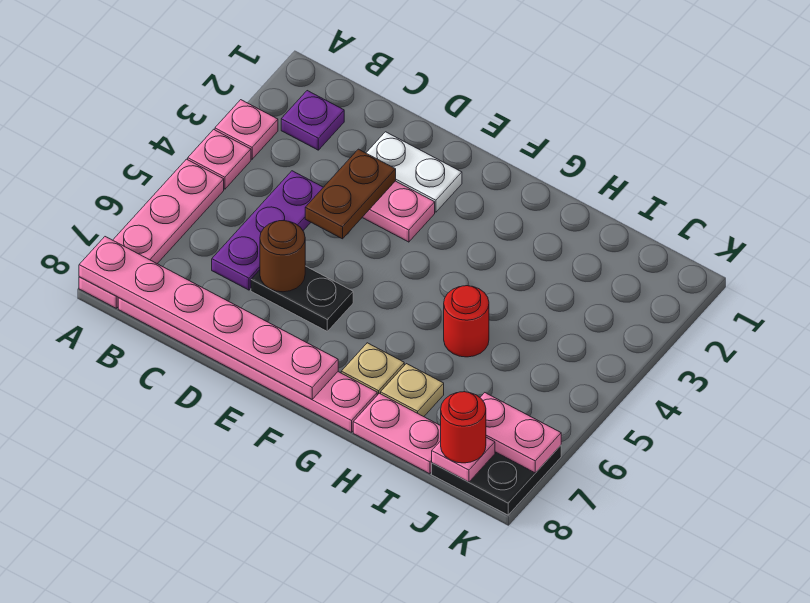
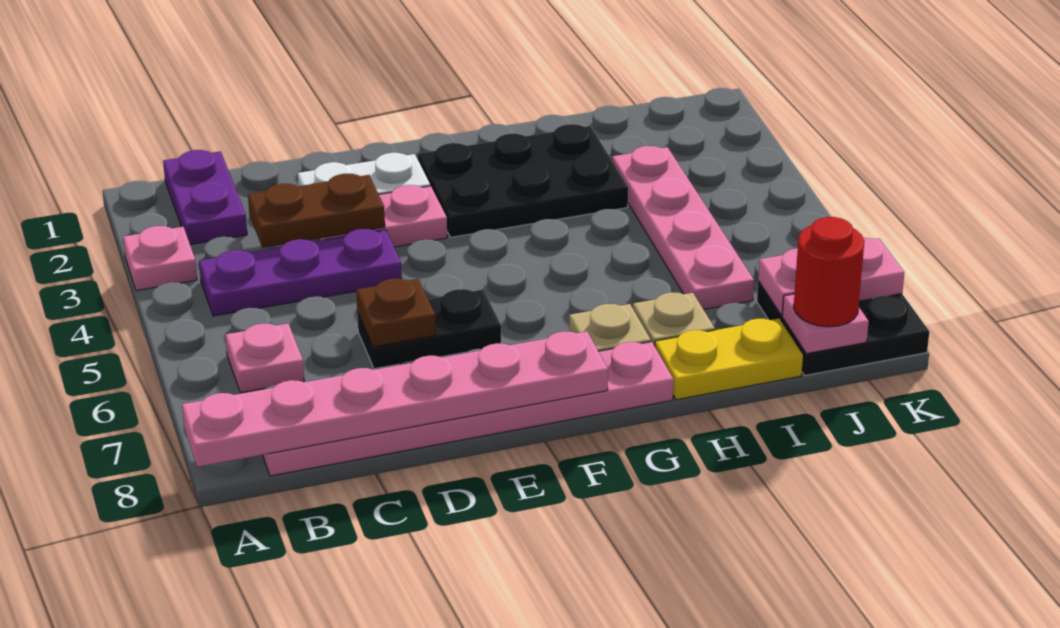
pink 1x1 plate [188,129,251,189] -> pink 1x1 plate moved to [225,324,304,393]
pink 1x4 plate [79,159,224,308] -> pink 1x4 plate moved to [612,146,754,310]
purple 1x1 plate [281,91,344,150] -> purple 1x2 plate [163,150,247,245]
purple 1x3 plate [212,171,323,290] -> purple 1x3 plate turned to [199,229,402,316]
brown 1x2 plate [305,149,396,239] -> brown 1x2 plate turned to [248,174,385,248]
brown 1x1 round brick [260,220,305,292] -> brown 1x1 plate [356,278,436,347]
none -> black 2x3 plate [418,124,628,237]
red 1x1 round brick [444,286,489,357] -> none
pink 1x2 plate [353,393,441,474] -> yellow 1x2 plate [655,319,803,400]

